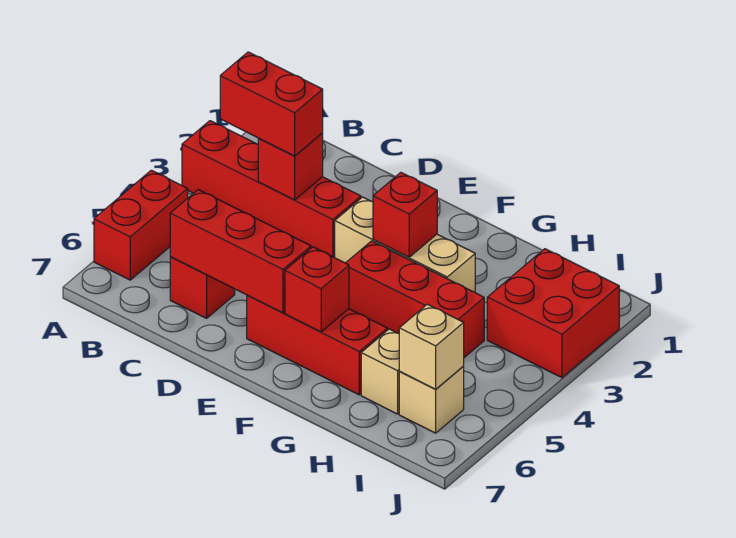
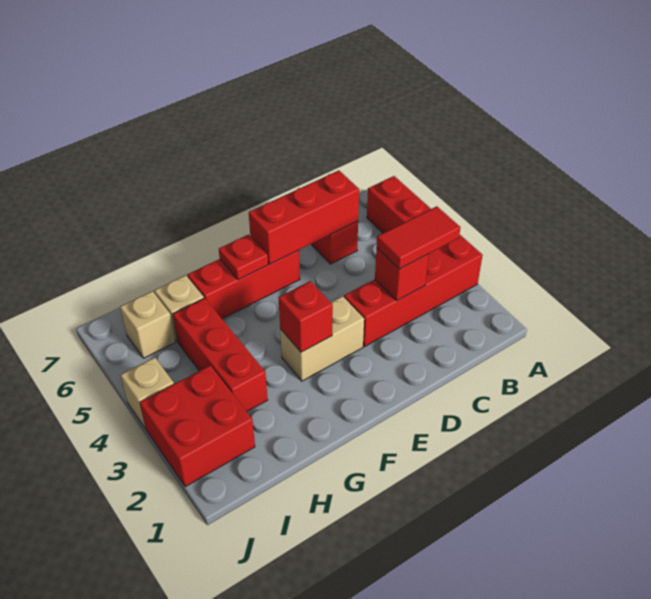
red 1x2 brick [220,52,323,156] -> red 1x2 tile [377,206,460,269]
tan 1x3 brick [335,197,475,292] -> tan 1x2 brick [280,296,364,381]
red 1x3 brick [346,241,484,358] -> red 1x3 brick turned to [173,298,268,412]
red 1x1 brick [285,247,349,332] -> red 1x1 plate [219,234,268,280]
tan 1x1 brick [399,304,464,389] -> tan 1x1 brick moved to [121,357,174,429]

